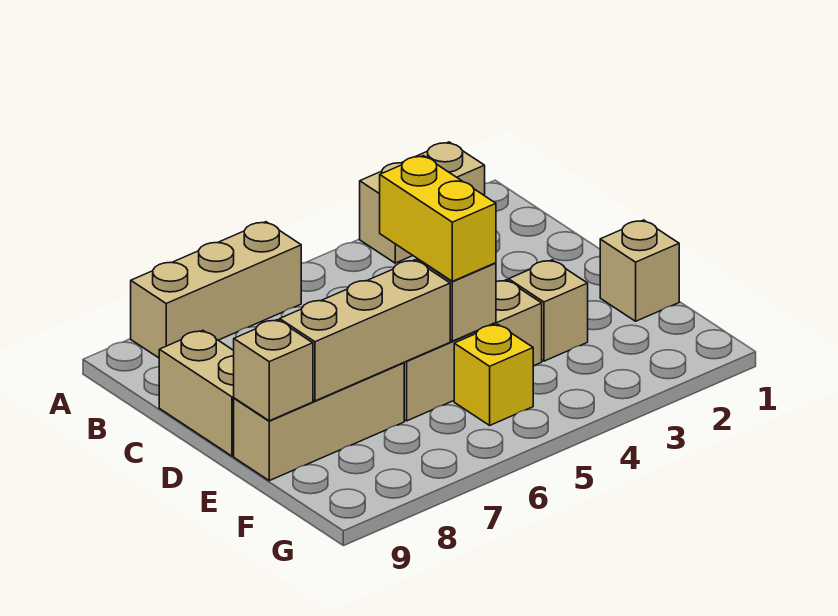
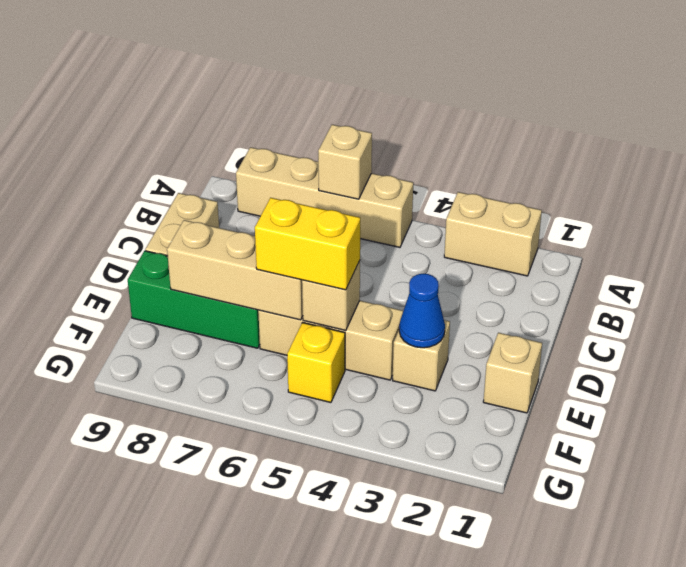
tan 1x3 brick [131,222,301,358] -> tan 1x4 brick [236,147,413,247]
yellow 1x2 brick [380,156,496,281] -> yellow 1x2 brick turned to [255,198,360,290]
none -> blue 1x1 cone [399,274,445,348]
tan 1x3 brick [234,363,404,481] -> green 1x3 brick [128,251,260,348]
tan 1x1 brick [234,320,313,421] -> tan 1x1 brick moved to [318,125,372,199]

